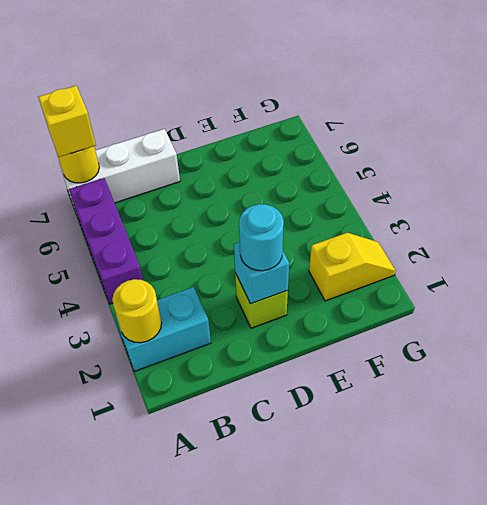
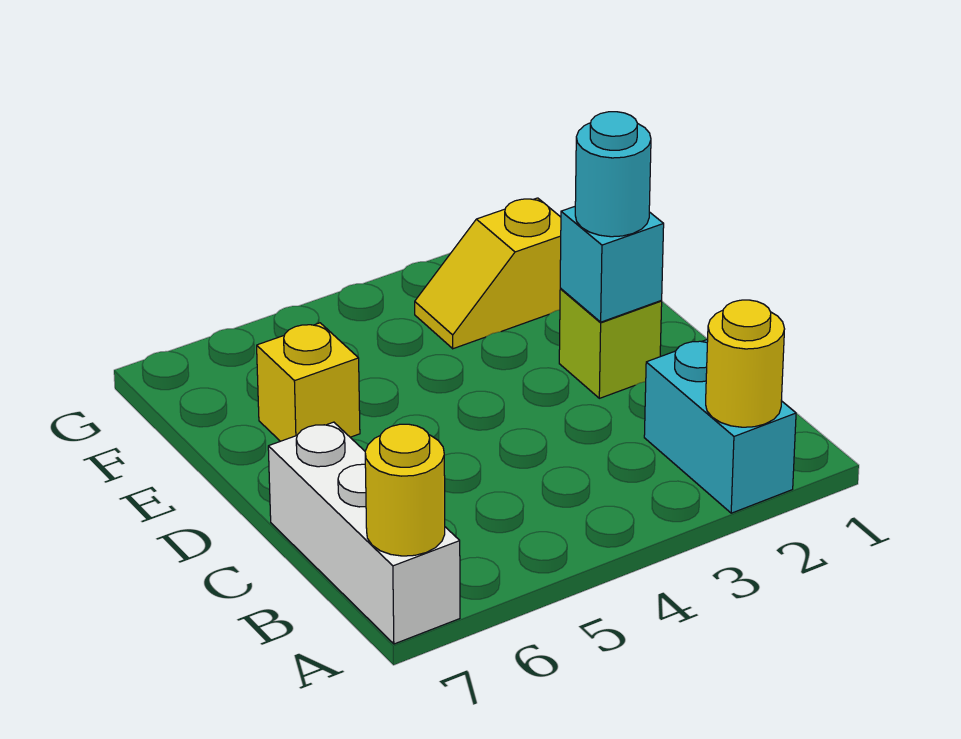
purple 1x3 brick [69,178,143,304] -> none
yellow 1x1 brick [38,86,96,157] -> yellow 1x1 brick moved to [257,323,360,441]
yellow 1x2 slope [309,233,396,301] -> yellow 1x2 slope turned to [415,198,561,349]

